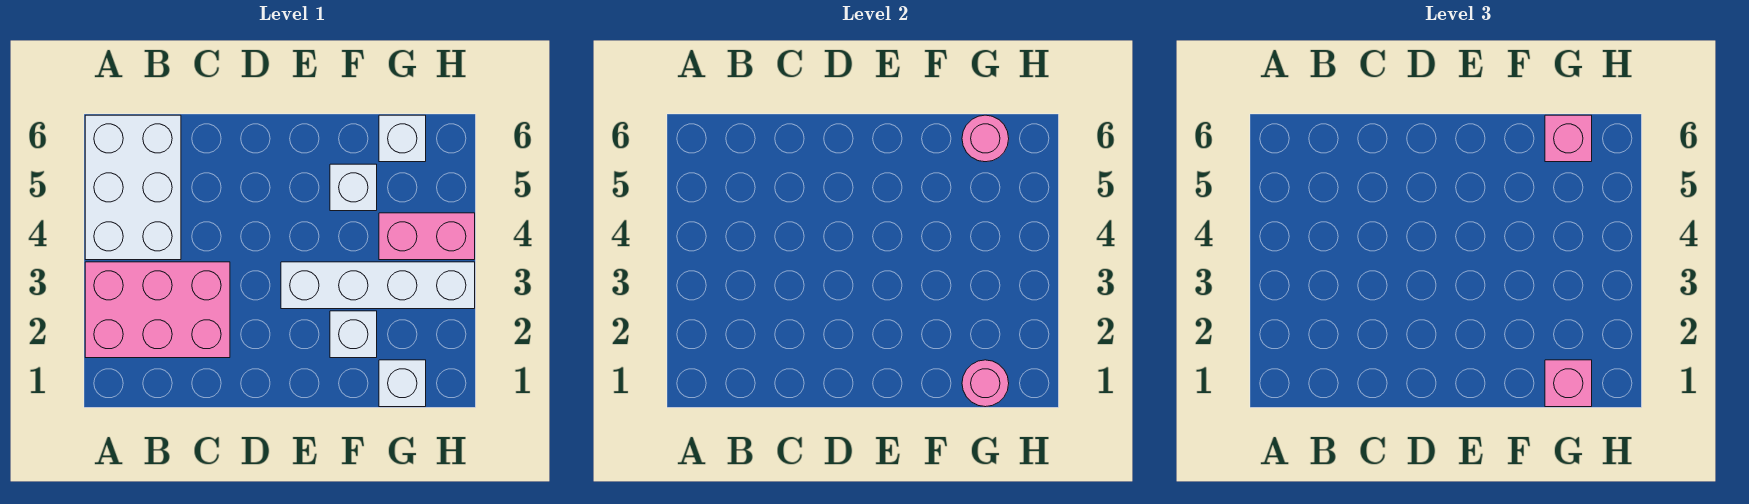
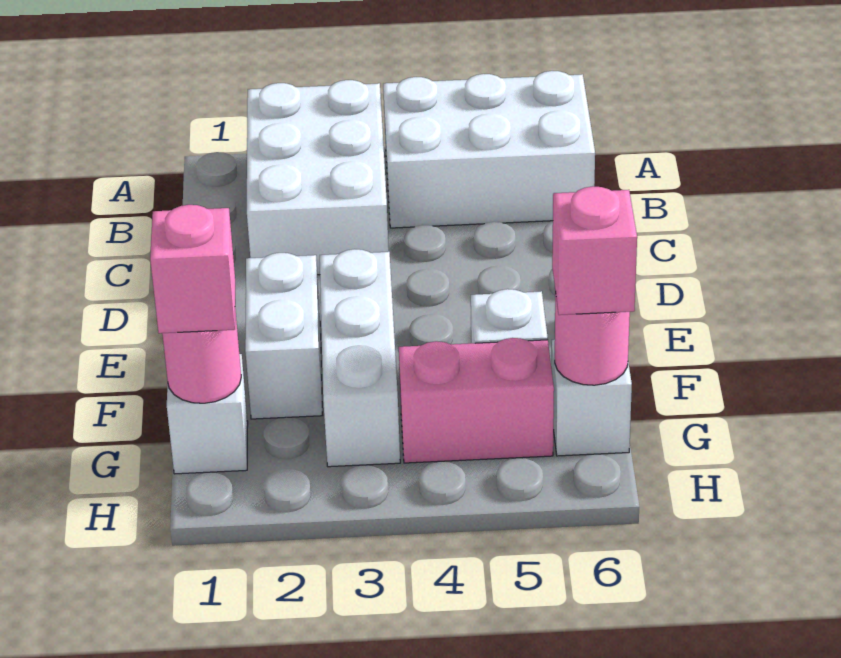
pink 2x3 brick [85,262,230,358] -> white 2x3 brick [247,80,389,275]
white 1x4 brick [281,262,475,309] -> white 1x3 brick [320,249,400,467]
white 1x1 brick [330,311,377,358] -> white 1x2 brick [245,253,322,419]
pink 1x2 brick [379,213,475,260] -> pink 1x2 brick turned to [399,338,554,463]

